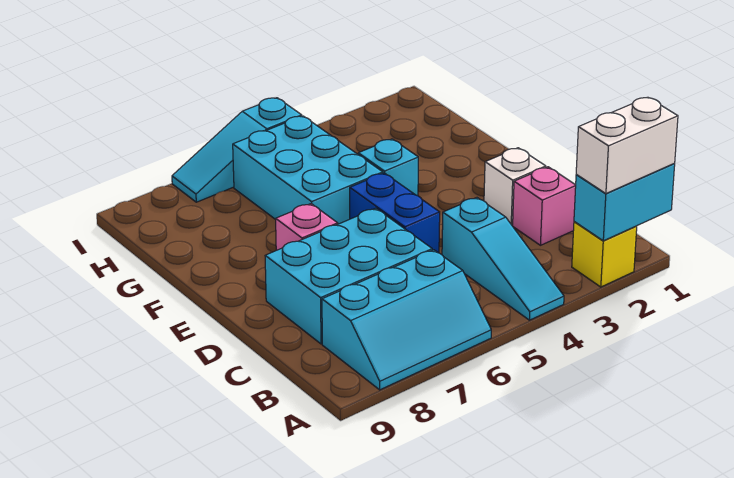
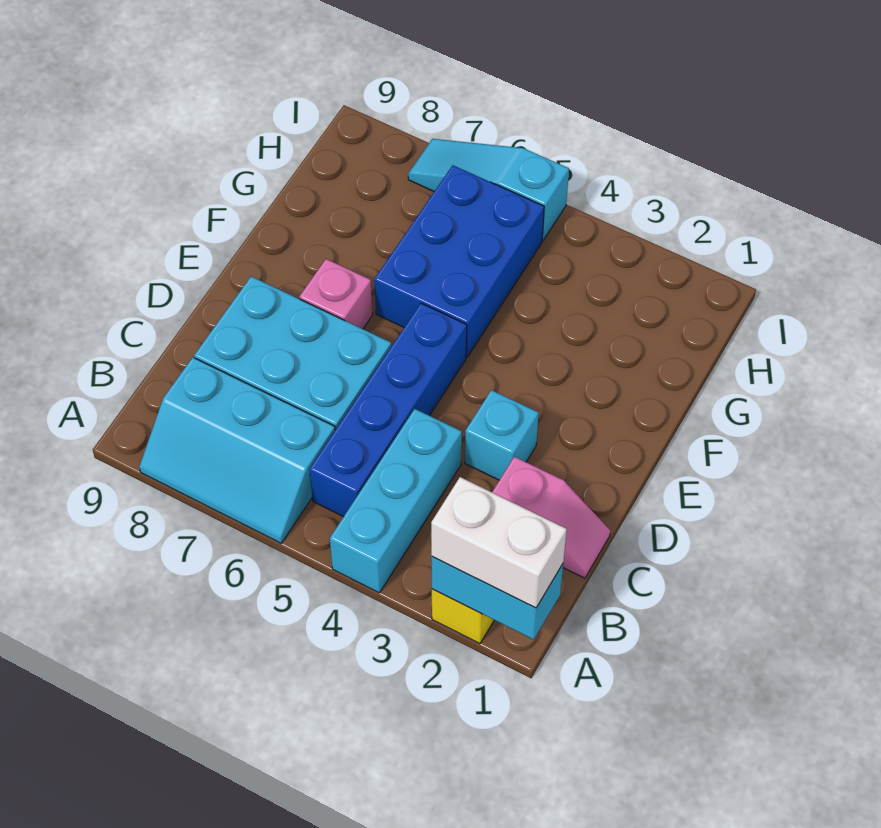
cyan 1x3 slope [442,198,564,320] -> cyan 1x3 brick [330,409,462,593]
white 1x1 brick [484,148,546,225] -> none
blue 1x2 brick [350,173,440,253] -> blue 1x4 brick [310,303,467,517]
cyan 1x1 brick [358,139,418,196] -> cyan 1x1 brick moved to [465,390,539,480]
cyan 2x3 brick [233,116,383,224] -> blue 2x3 brick [374,165,544,357]

